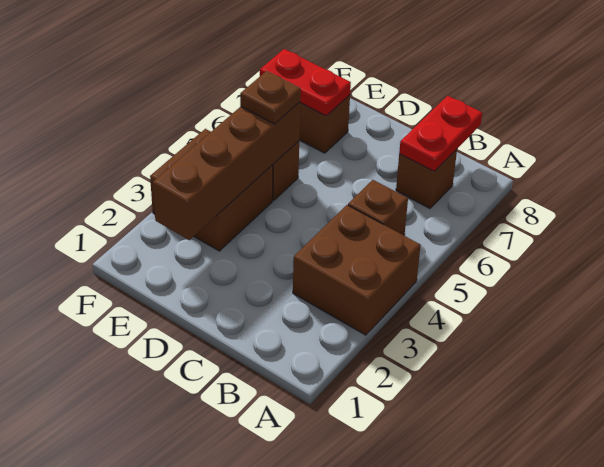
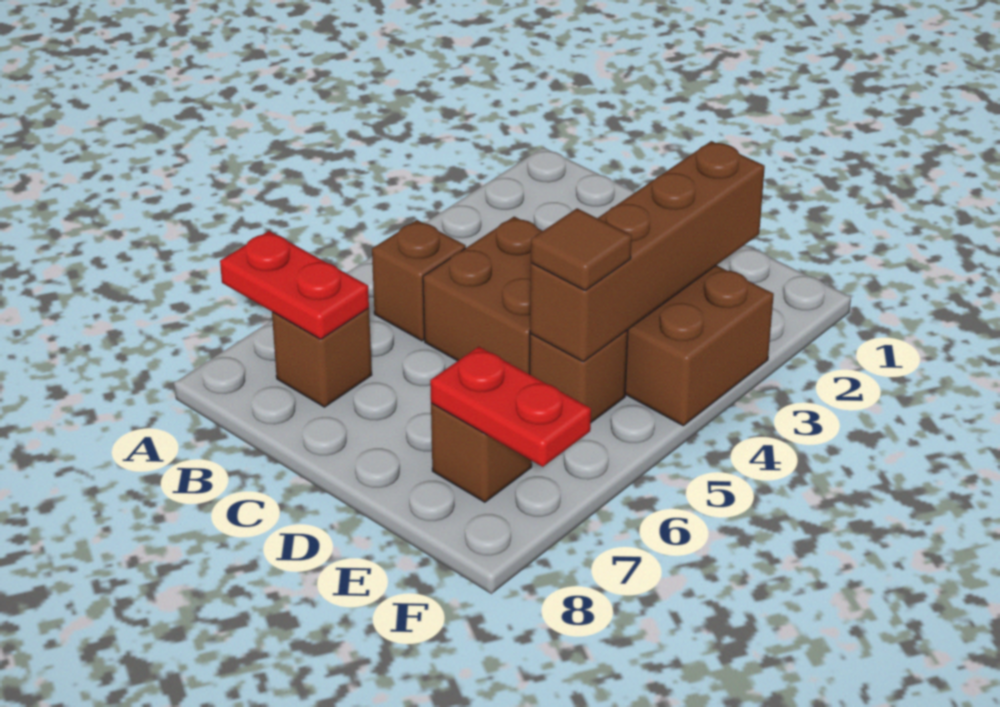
brown 2x2 brick [293,205,421,335] -> brown 2x2 brick moved to [423,217,542,374]
red 1x2 plate [399,96,482,171] -> red 1x2 plate turned to [220,231,369,339]
brown 1x1 plate [240,71,301,124] -> brown 1x1 tile [531,208,632,290]

